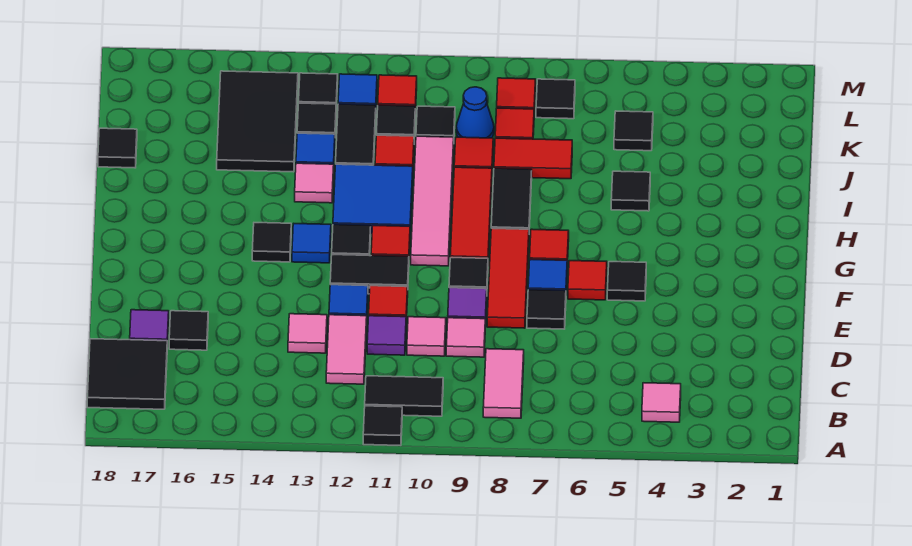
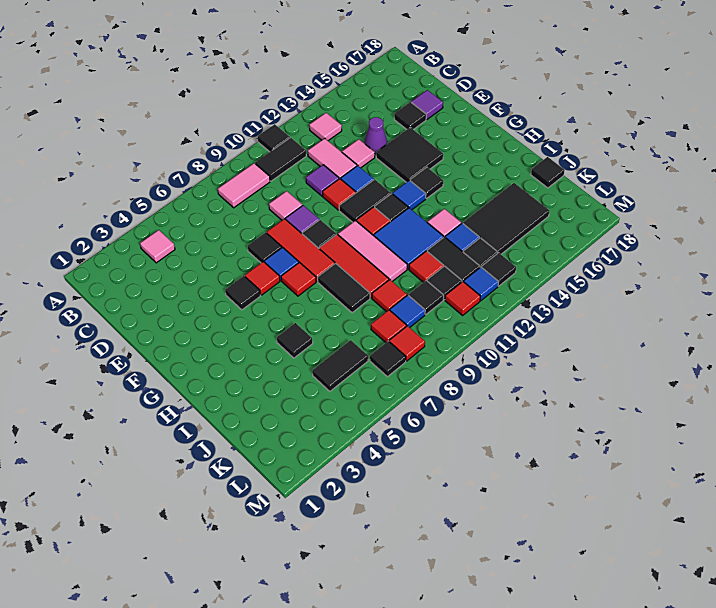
pink 1x2 tile [483,349,524,418] -> pink 1x2 tile turned to [218,163,270,208]
black 2x2 tile [87,339,167,409] -> black 2x2 tile moved to [376,128,443,182]
pink 1x1 tile [407,317,446,356] -> pink 1x1 tile moved to [309,113,342,141]
none -> purple 1x1 cone [364,117,387,154]
pink 1x4 tile [411,136,454,266] -> pink 1x3 tile [338,220,407,281]
red 1x2 tile [494,138,572,179] -> none
black 2x3 tile [217,71,298,172] -> black 2x3 tile turned to [463,183,549,254]
black 1x1 tile [614,111,653,151] -> black 1x2 tile [312,340,368,391]
blue 1x1 cone [456,87,494,138] -> blue 1x1 tile [390,295,425,328]

